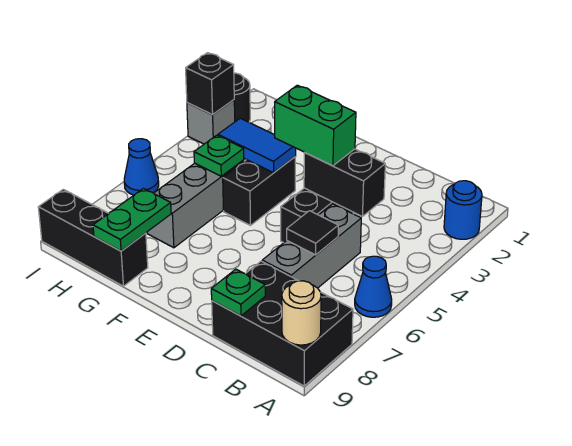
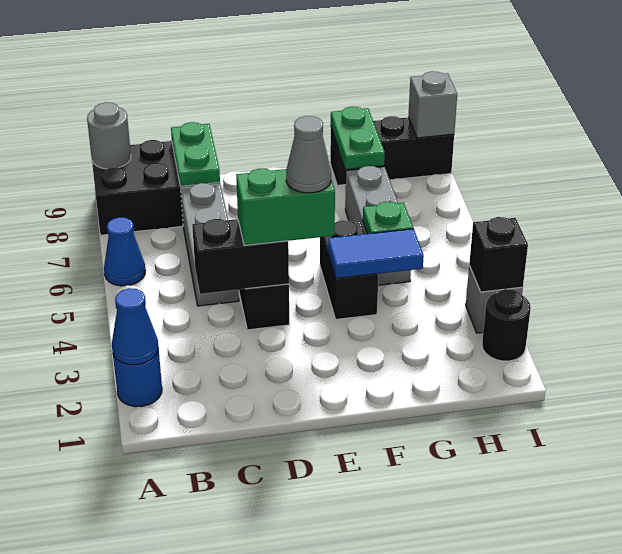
tan 1x1 round brick [282,281,321,345] -> grey 1x1 round brick [87,102,131,169]
black 1x1 tile [287,211,338,255] -> none
green 1x1 plate [211,269,265,316] -> green 1x2 plate [171,122,220,186]
none -> grey 1x1 cone [286,116,331,193]
blue 1x1 cone [124,139,159,195] -> blue 1x1 cone moved to [112,288,158,365]
none -> grey 1x1 brick [408,71,457,138]

